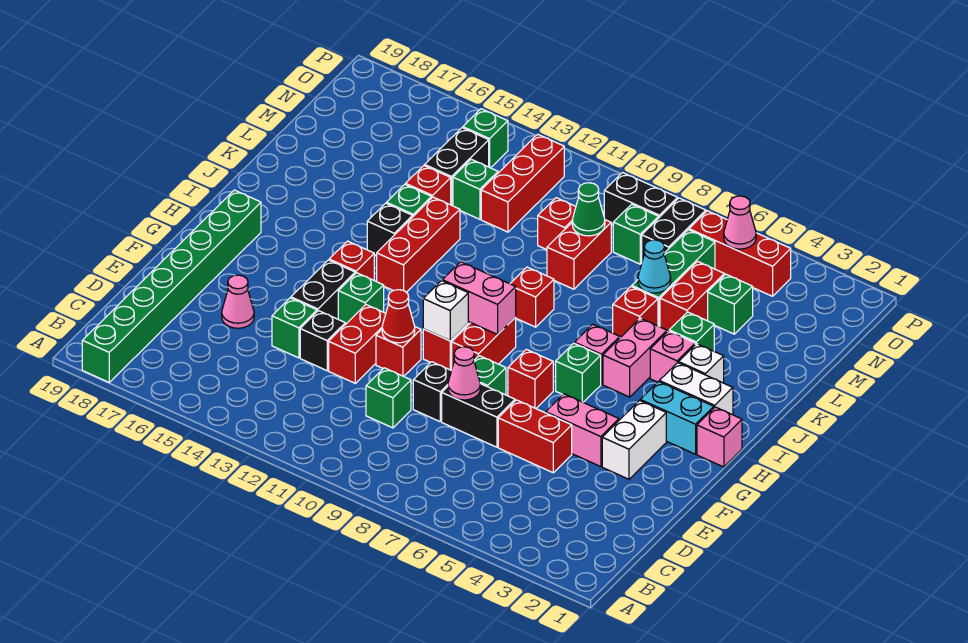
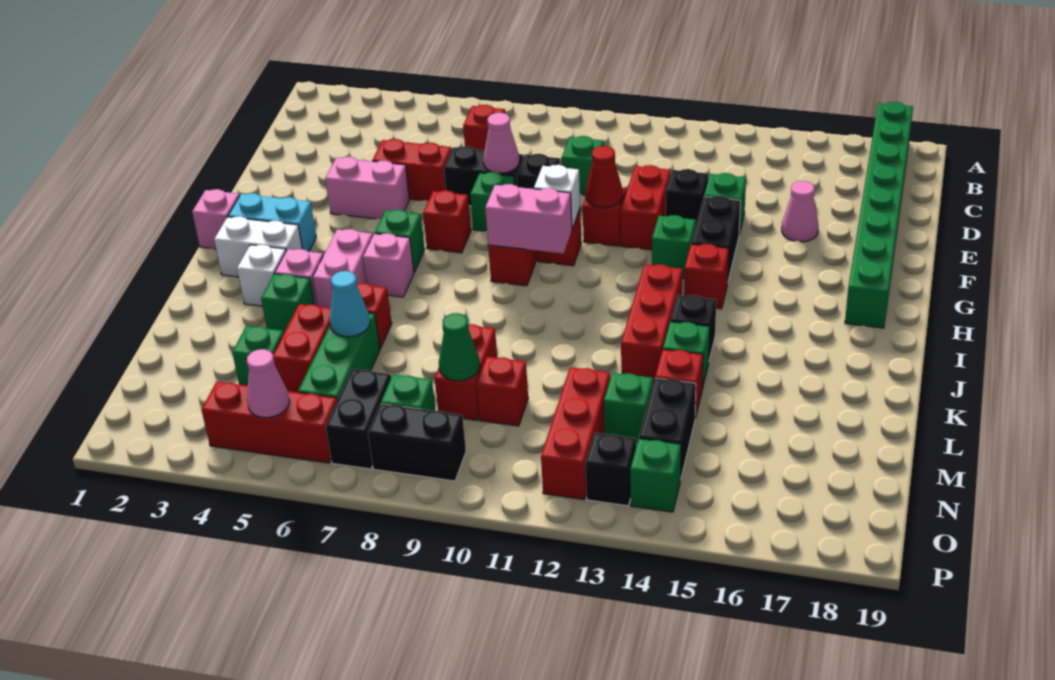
white 1x2 brick [602,400,666,479] -> none
red 1x1 brick [510,267,554,327] -> red 1x1 brick moved to [463,105,505,150]
none -> black 1x1 brick [585,433,636,506]

